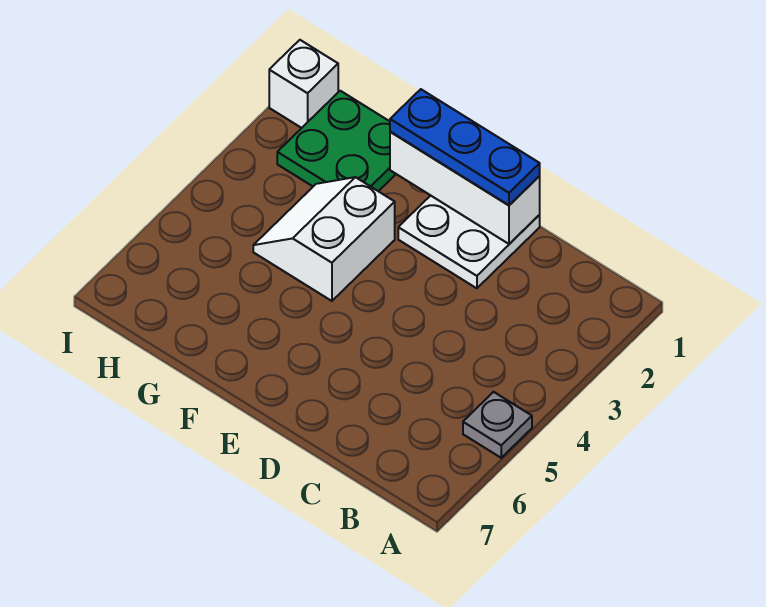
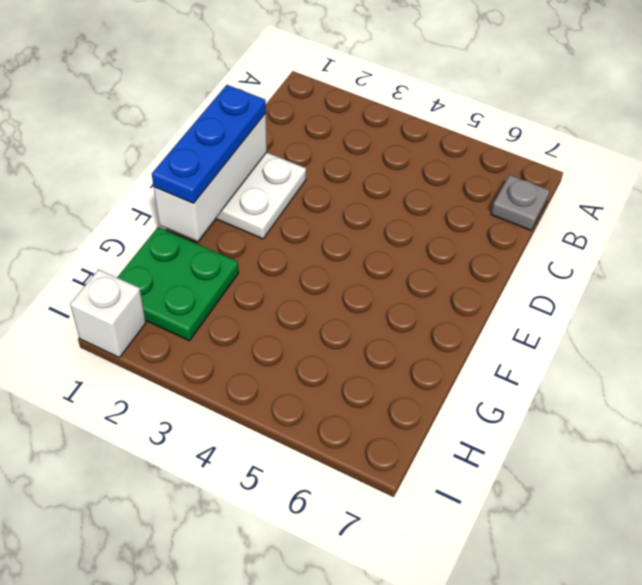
grey 1x1 plate [463,392,532,458] -> grey 1x1 plate moved to [491,175,550,230]
white 2x2 slope [253,177,395,301] -> none

